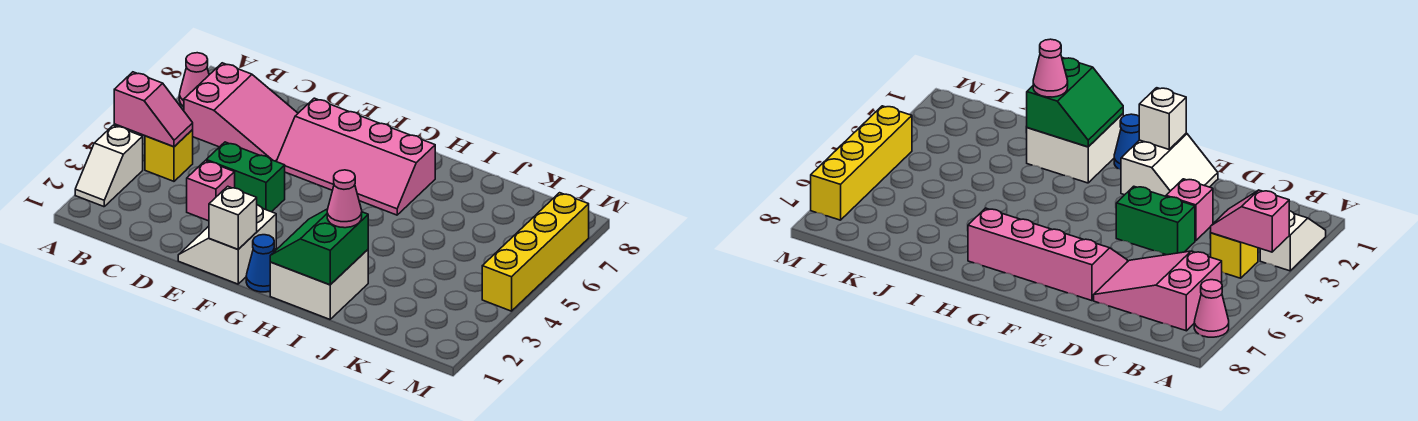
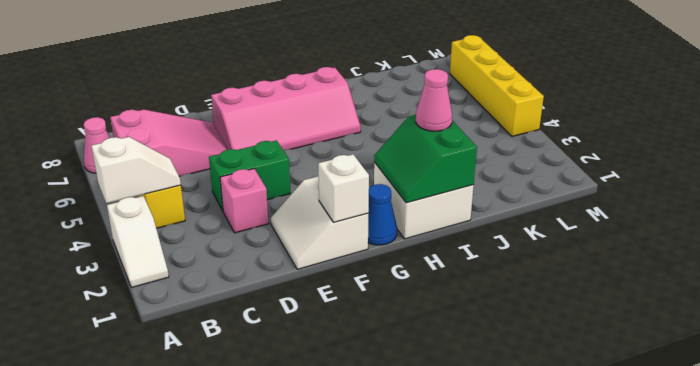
pink 1x2 slope [114,72,193,147] -> white 1x2 slope [91,137,181,203]

